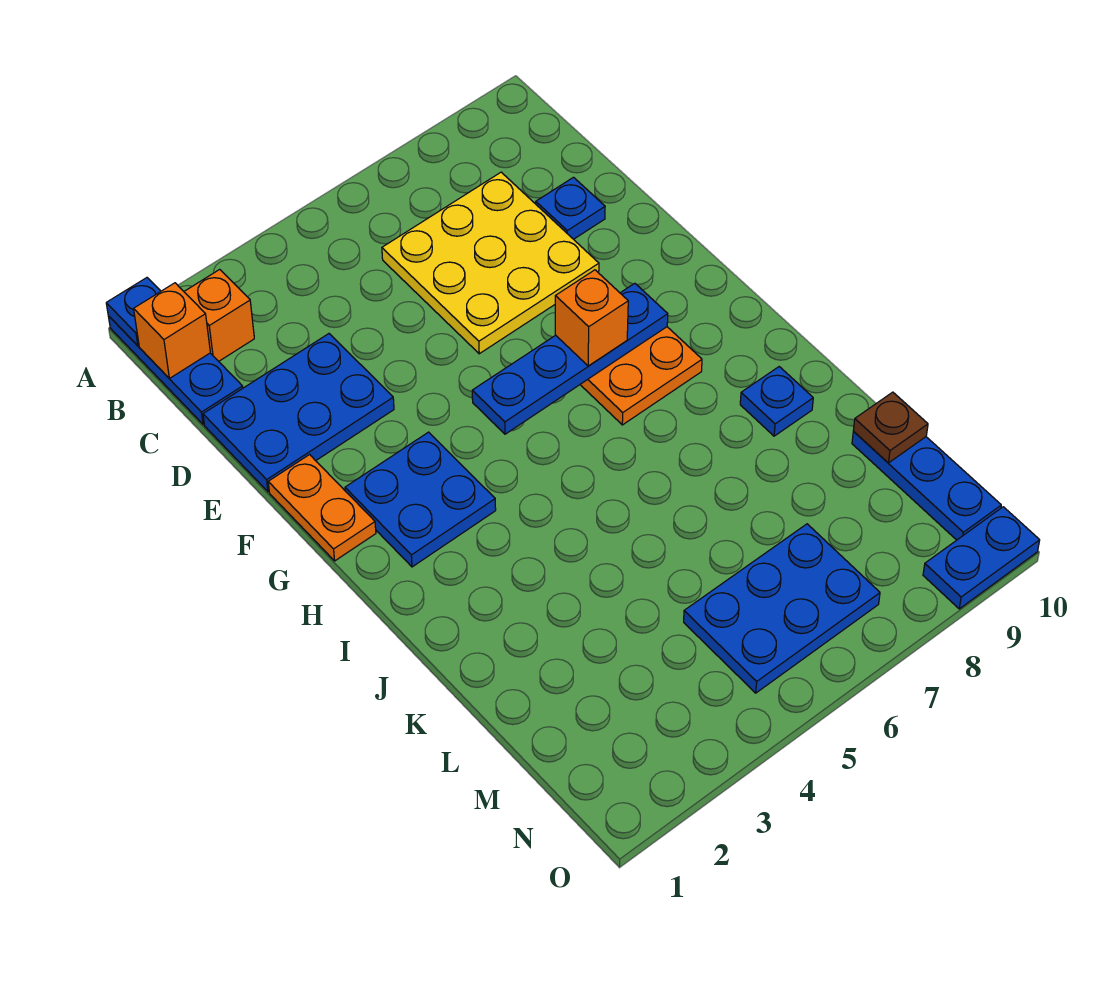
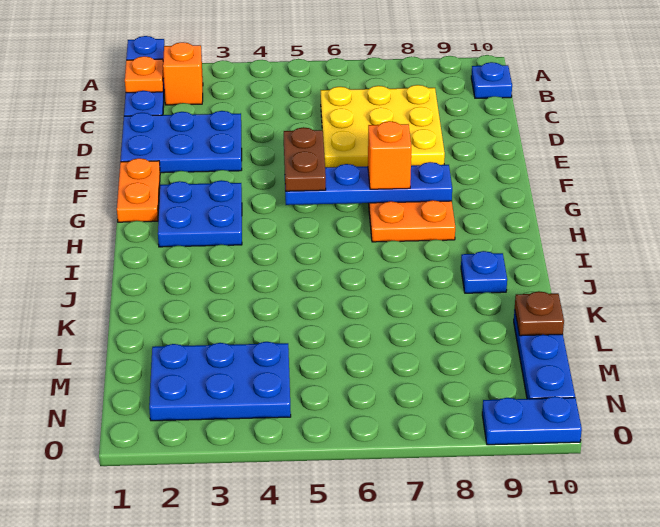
orange 1x1 brick [134,283,210,378] -> orange 1x1 plate [125,56,164,93]
blue 1x1 plate [536,177,605,239] -> blue 1x1 plate moved to [471,62,512,98]
none -> brown 1x2 plate [284,127,326,191]
blue 2x3 plate [684,524,880,693] -> blue 2x3 plate moved to [149,342,291,421]

